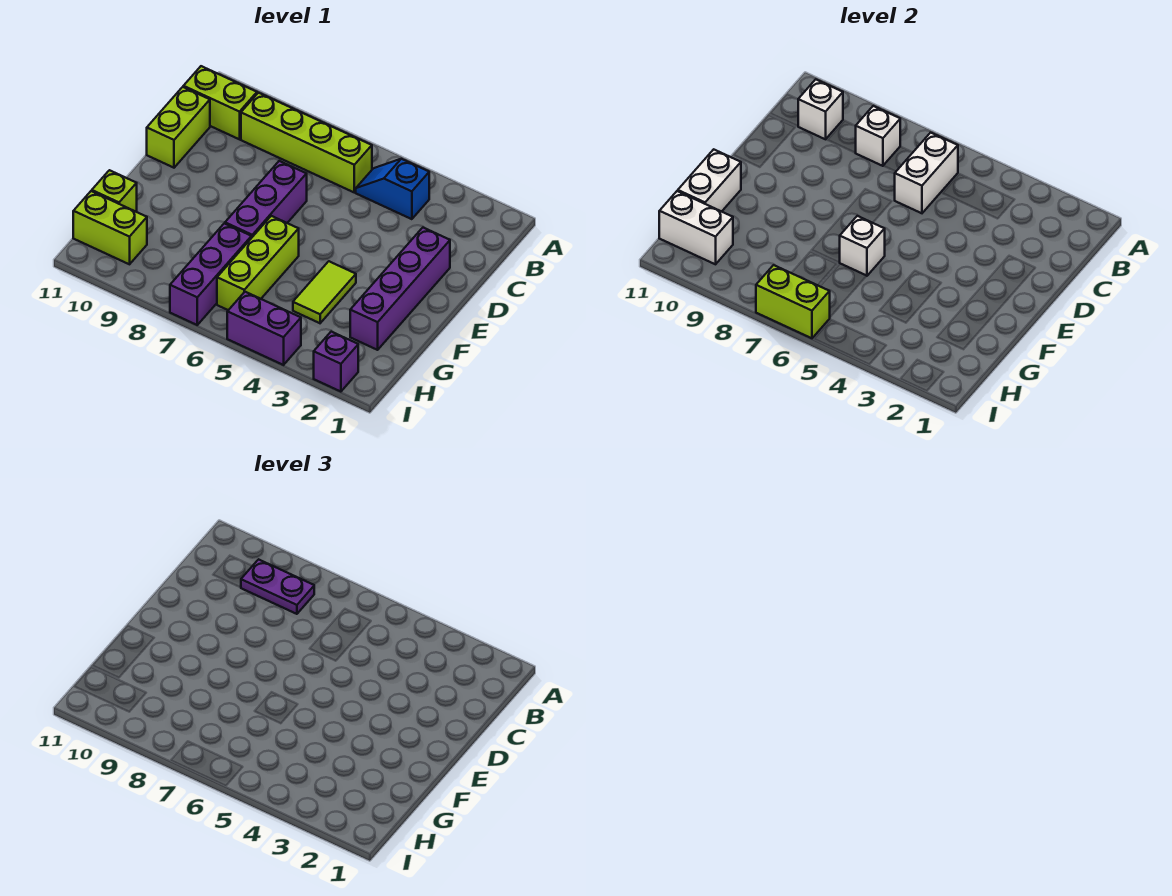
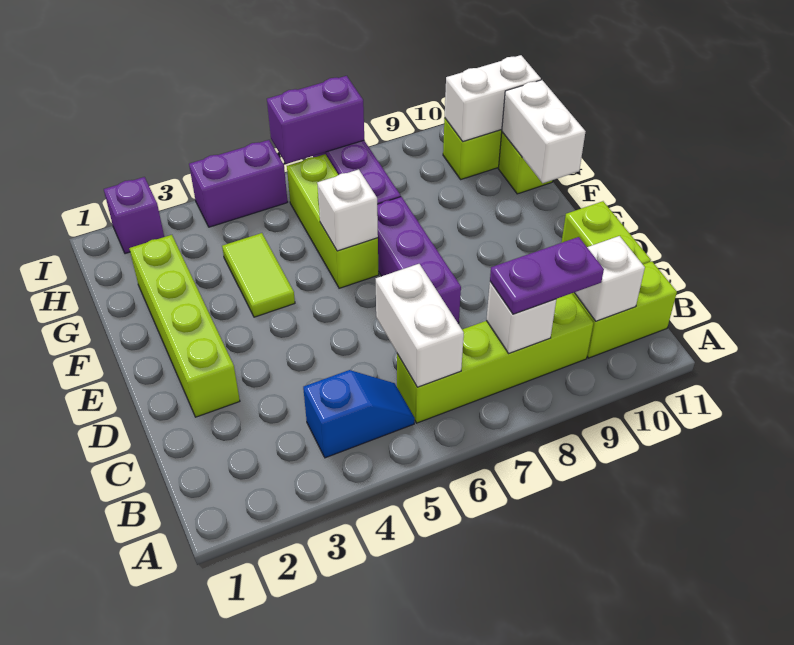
purple 1x4 brick [350,228,450,350] -> lime 1x4 brick [129,235,240,417]
lime 1x2 brick [756,265,830,338] -> purple 1x2 brick [267,76,364,164]

